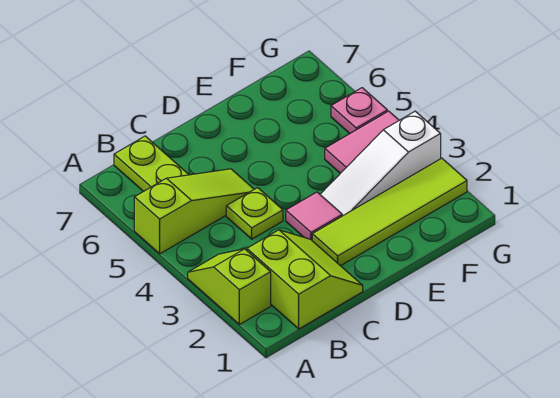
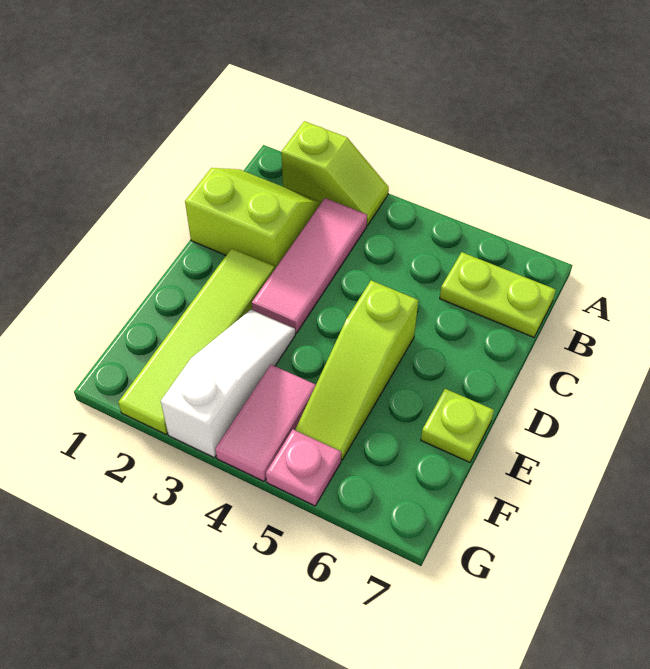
lime 1x3 slope [134,169,254,254] -> lime 1x3 slope moved to [295,280,418,460]
lime 2x2 slope [247,230,363,329] -> lime 2x2 slope turned to [185,168,322,270]
lime 1x1 plate [226,188,283,239] -> lime 1x1 plate moved to [421,389,494,462]
pink 1x1 tile [286,192,342,240] -> pink 1x3 tile [252,198,367,333]

